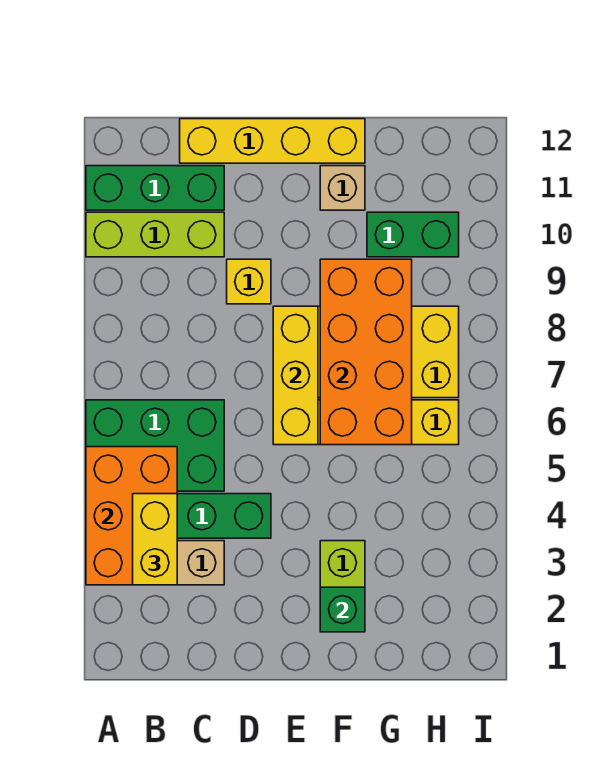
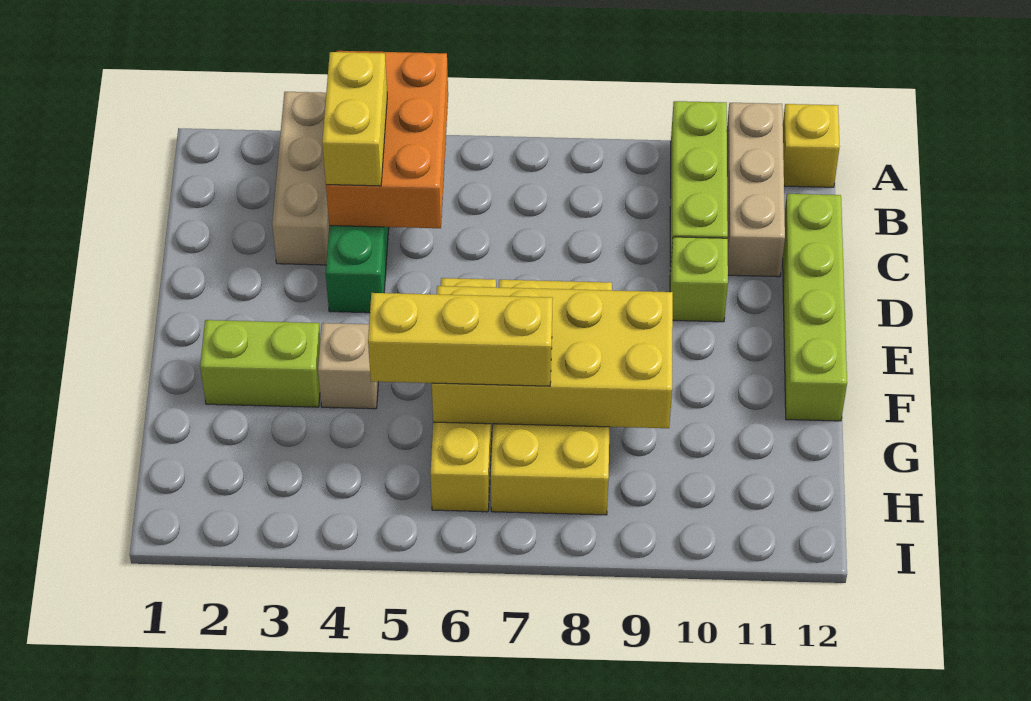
orange 2x3 brick [86,447,177,585] -> orange 2x3 brick turned to [326,51,448,228]
green 2x3 brick [86,400,224,491] -> none
green 1x3 brick [86,166,224,210] -> tan 1x3 brick [727,103,785,277]
yellow 1x2 brick [133,494,177,585] -> yellow 1x2 brick turned to [322,52,387,186]
yellow 1x4 brick [180,119,365,163] -> lime 1x4 brick [783,194,847,421]
yellow 1x1 brick [227,259,271,304] -> yellow 1x1 brick moved to [783,104,840,187]
none -> lime 1x1 brick [670,237,728,322]
yellow 1x3 brick [273,306,318,445] -> yellow 1x3 brick moved to [368,293,553,386]
green 1x1 brick [320,587,365,632] -> none
orange 2x4 brick [320,259,412,445] -> yellow 2x4 brick [432,286,673,428]
tan 1x1 brick [320,166,365,210] -> tan 1x1 brick moved to [318,323,378,409]
green 1x2 brick [367,212,459,257] -> none

